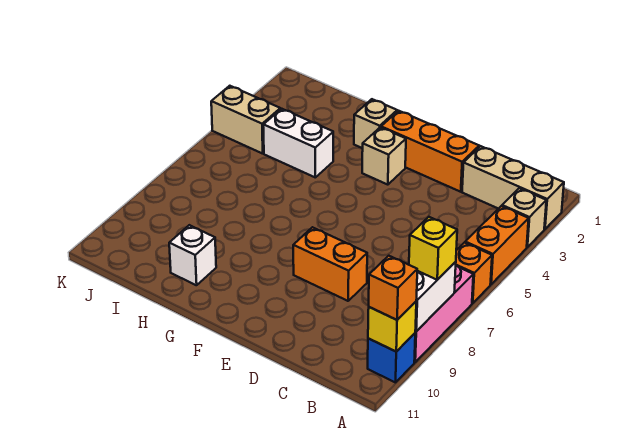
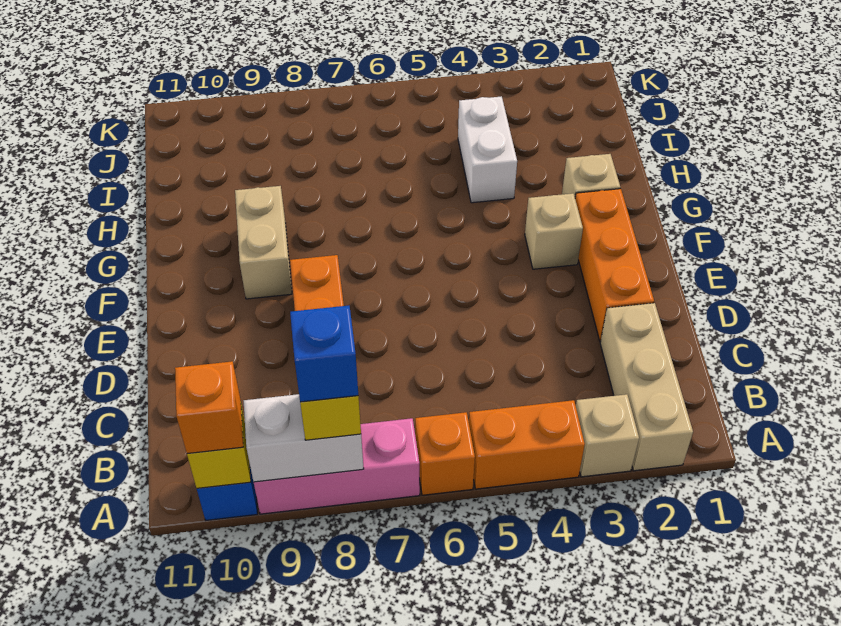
none -> blue 1x1 brick [290,306,358,402]
white 1x1 brick [169,225,216,285] -> none
tan 1x2 brick [211,86,280,154] -> tan 1x2 brick moved to [235,186,292,299]

